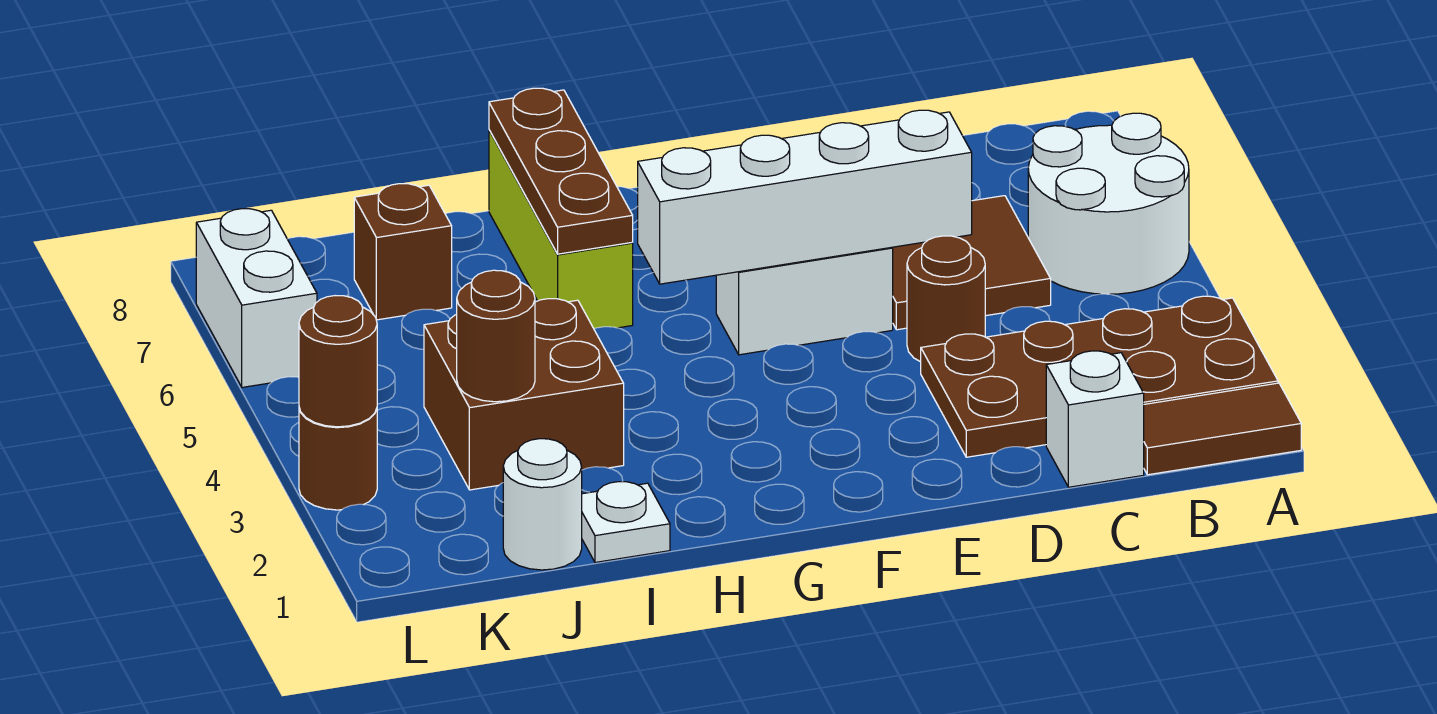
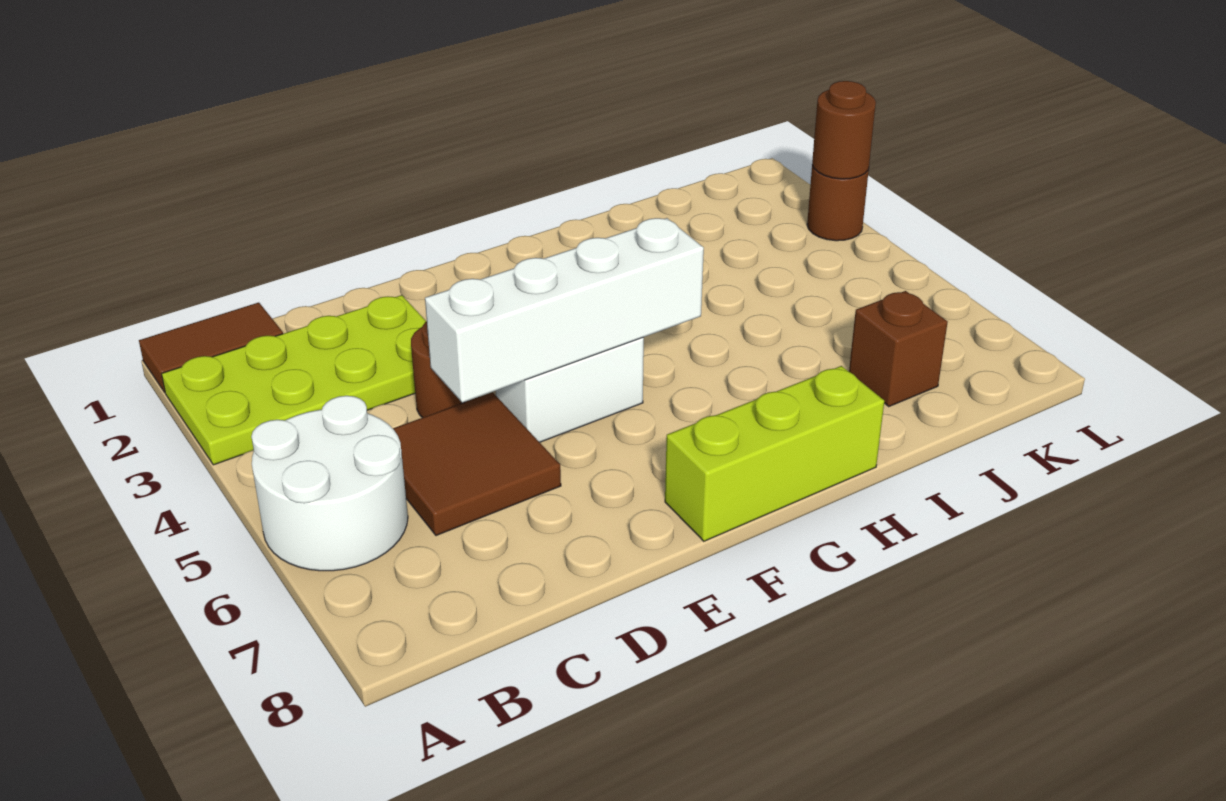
brown 2x4 plate [921,296,1278,457] -> lime 2x4 plate [162,295,426,465]
white 1x1 brick [1046,351,1144,487] -> none
lime 1x3 brick [489,130,633,329] -> lime 1x3 brick turned to [665,366,884,541]
brown 1x3 plate [489,88,633,254] -> none
white 1x1 plate [582,481,670,562] -> none
brown 2x2 brick [424,299,624,490] -> none
white 1x1 round brick [503,439,582,570] -> none
brown 1x1 round brick [457,270,535,402] -> none
white 1x2 brick [196,209,317,387] -> none

